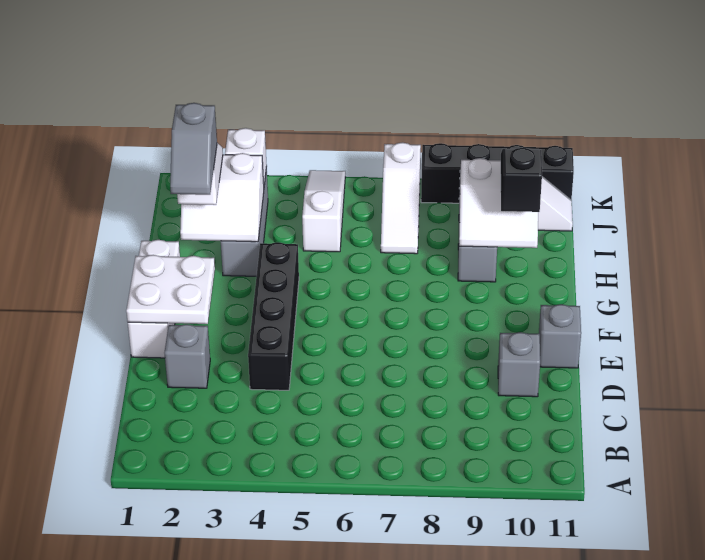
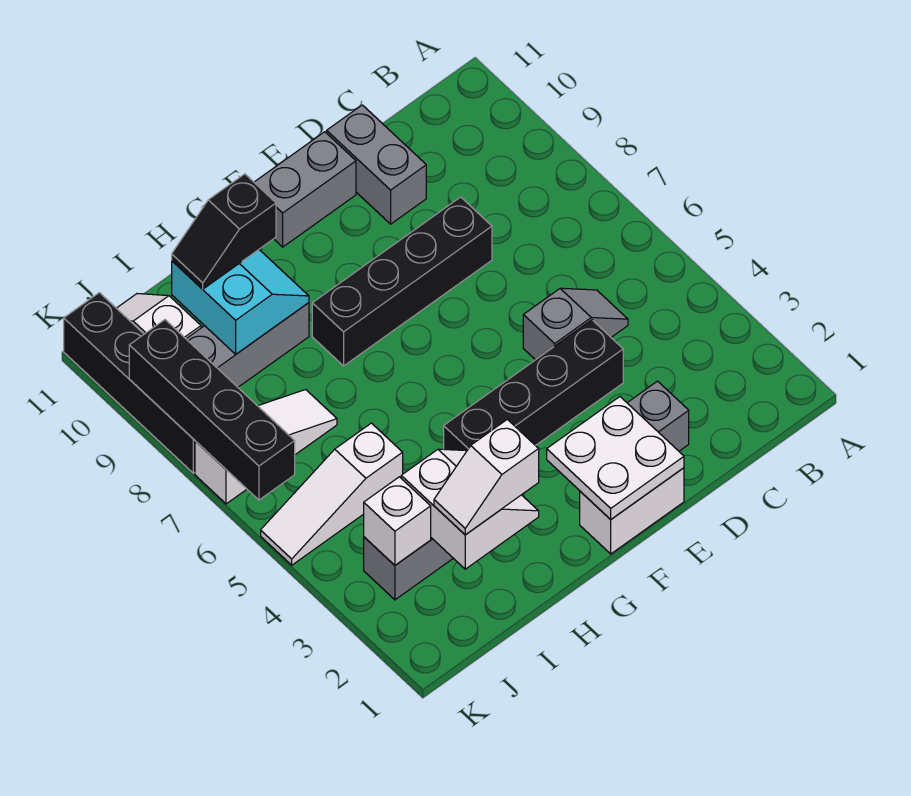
none -> black 1x4 brick [312,197,492,366]
grey 1x1 brick [498,332,540,397] -> grey 1x2 brick [327,105,426,224]
white 1x3 brick [128,240,180,358] -> white 1x2 brick [580,468,684,554]
grey 1x1 brick [539,304,581,368] -> grey 1x2 brick [254,132,356,247]
grey 1x2 slope [170,103,217,195] -> grey 1x2 slope moved to [523,288,628,360]
white 2x2 slope [459,158,538,248] -> cyan 2x2 slope [172,250,309,354]
none -> black 1x4 brick [129,320,295,500]

